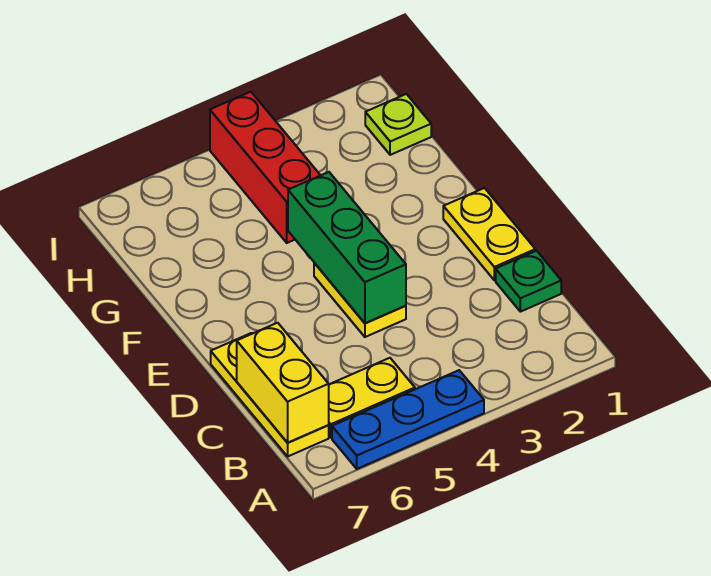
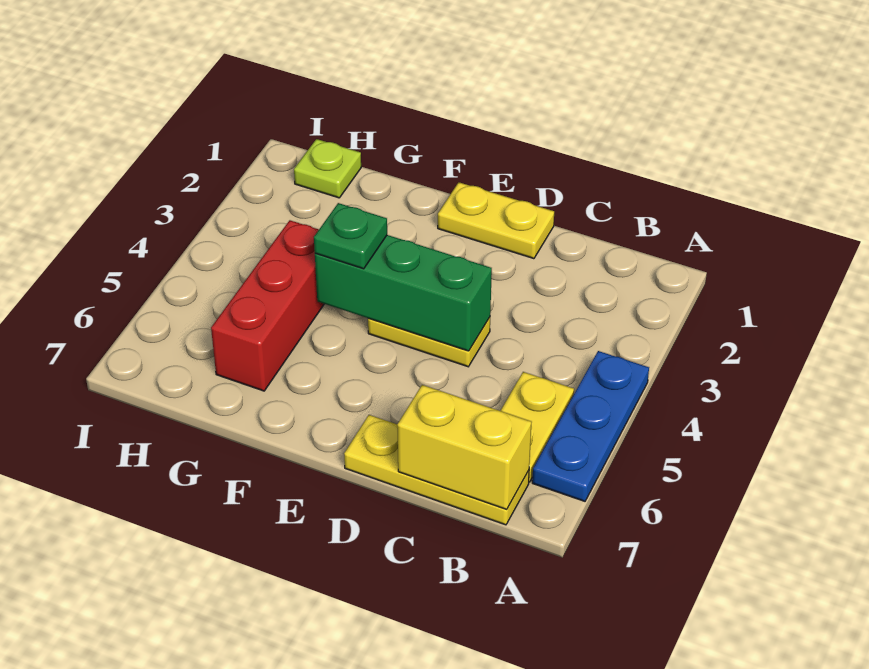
green 1x1 plate [496,251,561,312] -> green 1x1 plate moved to [314,203,387,269]
red 1x3 brick [210,92,320,243] -> red 1x3 brick turned to [211,220,324,391]

